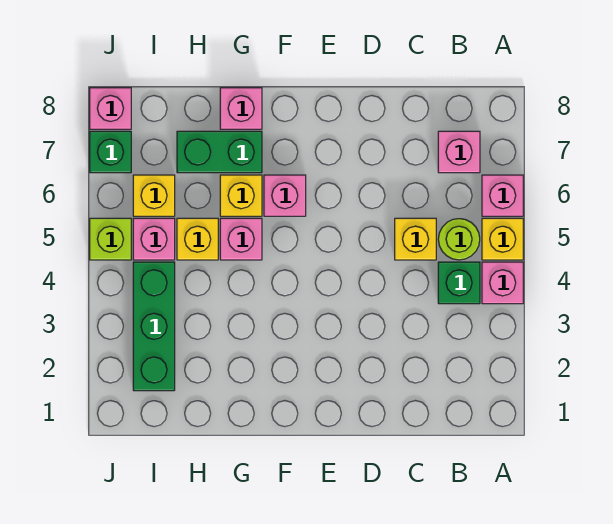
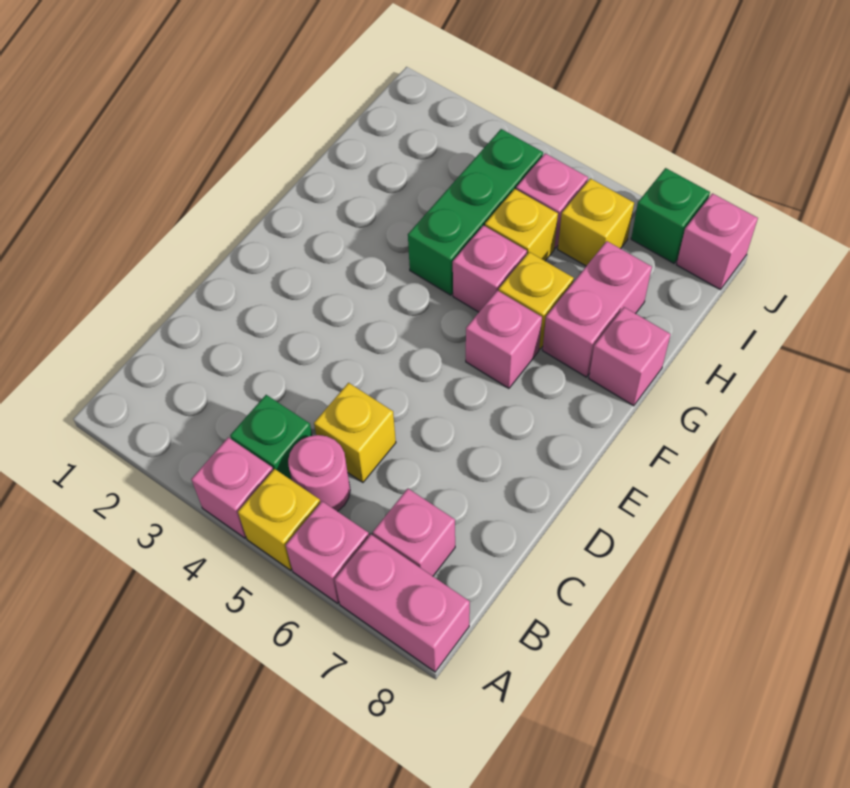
none -> pink 1x2 brick [335,535,470,672]
lime 1x1 round brick [438,219,480,260] -> pink 1x1 round brick [288,435,350,511]
green 1x2 brick [177,131,262,173] -> pink 1x2 brick [543,241,652,377]
green 1x3 brick [133,262,175,391] -> green 1x3 brick turned to [408,129,543,295]
lime 1x1 brick [90,218,131,260] -> none

